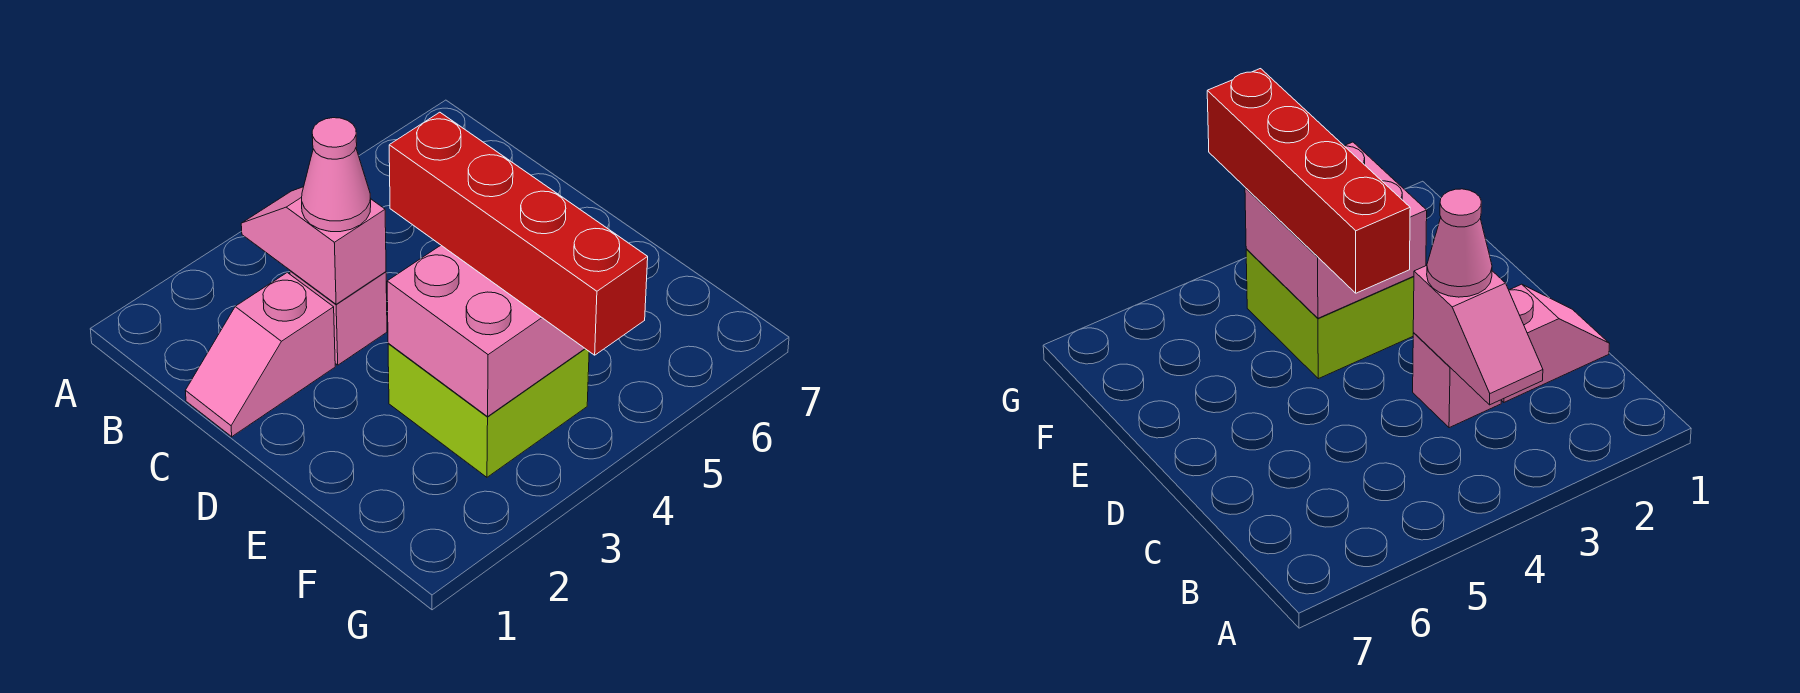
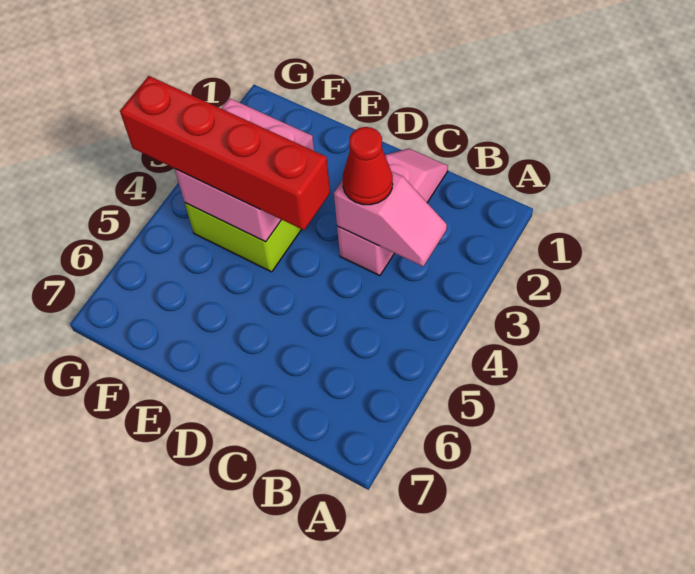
pink 1x1 cone [302,118,371,232] -> red 1x1 cone [343,127,393,205]

